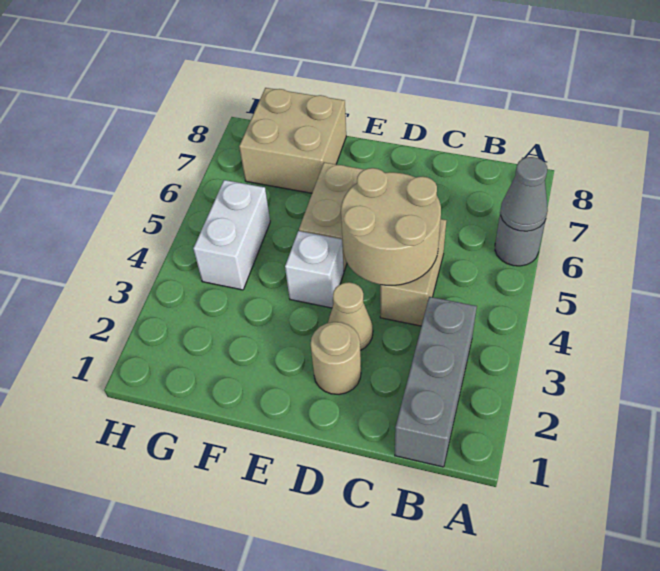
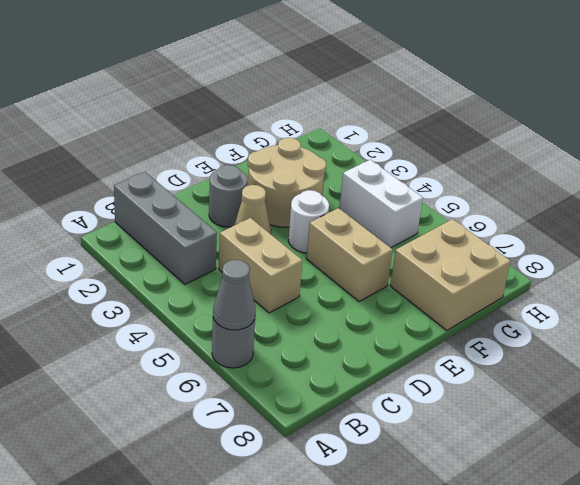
tan 2x2 round brick [341,168,441,285] -> tan 2x2 round brick moved to [248,138,326,227]
tan 1x1 round brick [311,322,361,394] -> grey 1x1 round brick [209,165,247,227]
white 1x1 brick [285,231,344,308] -> white 1x1 round brick [289,190,329,253]

